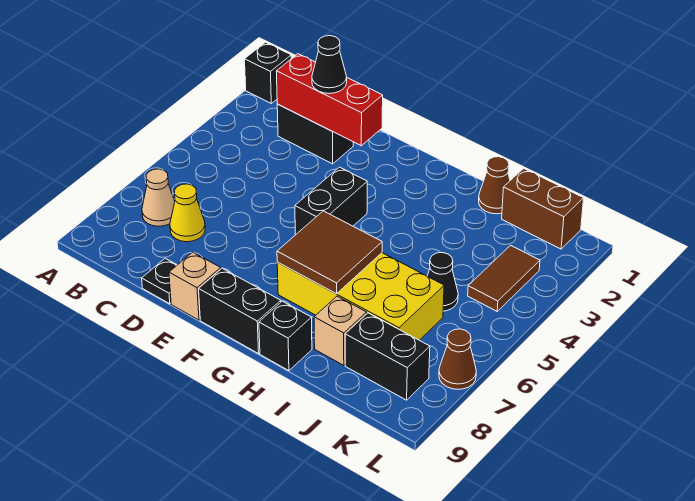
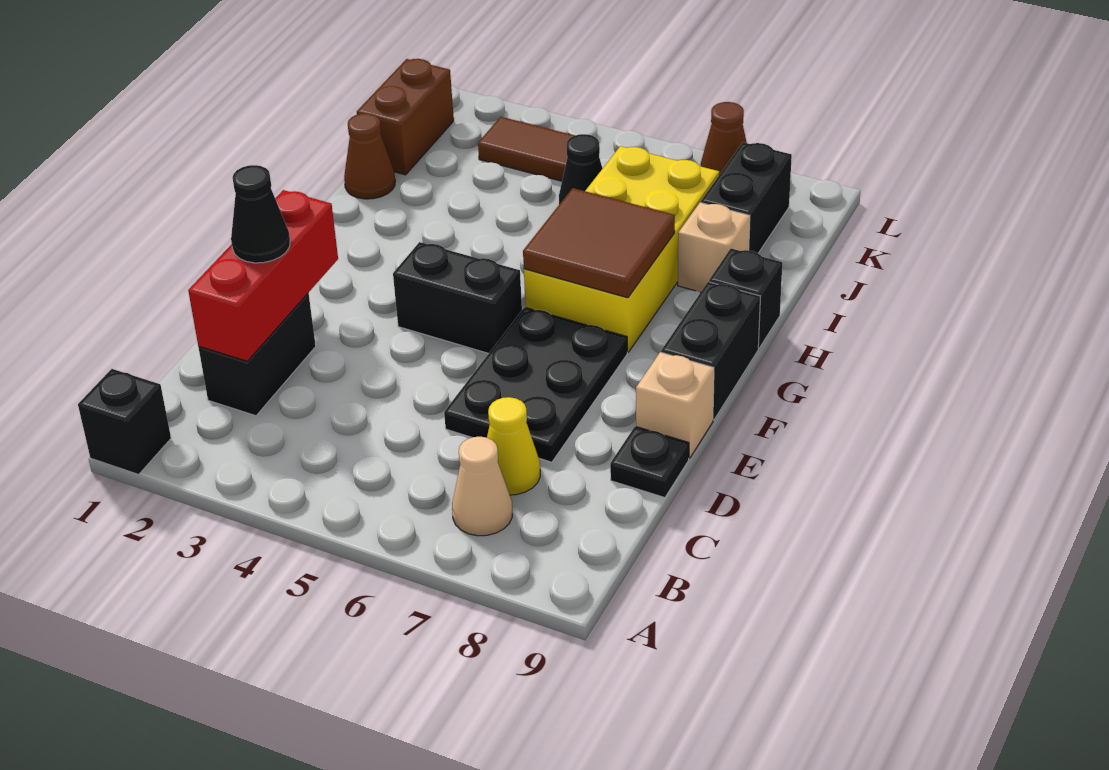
none -> black 2x3 plate [444,307,627,462]

